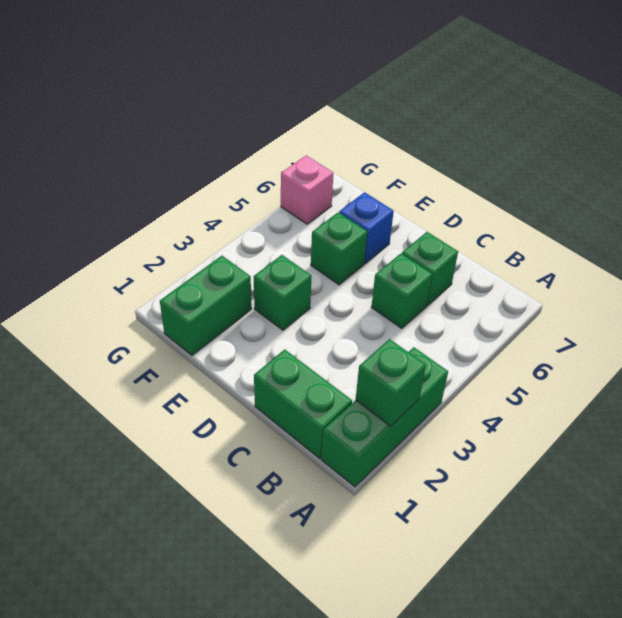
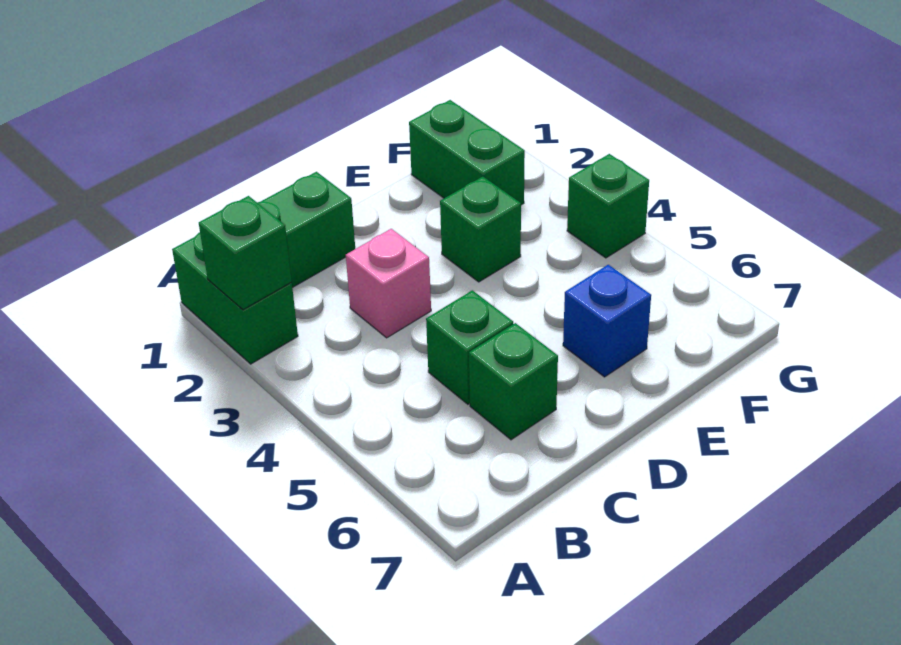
green 1x3 brick [321,347,448,487] -> green 1x2 brick [172,232,298,364]
green 1x1 brick [311,212,367,285] -> green 1x1 brick moved to [567,154,649,258]
pink 1x1 brick [281,156,333,224] -> pink 1x1 brick moved to [346,229,431,338]

